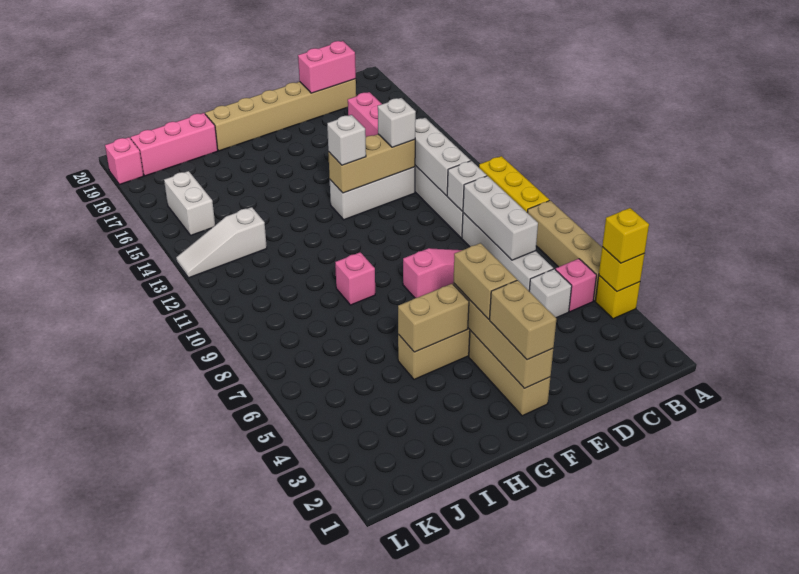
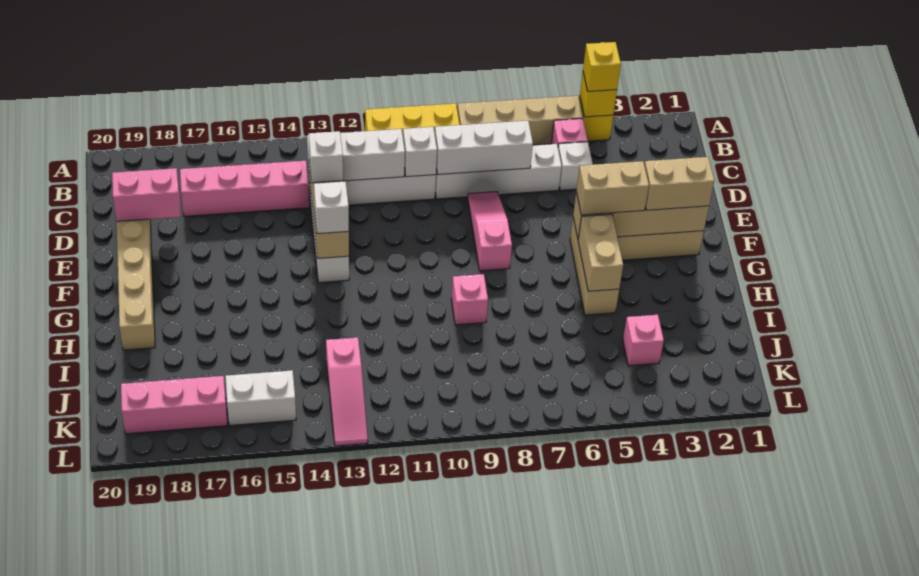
pink 1x2 brick [298,41,356,93] -> pink 1x2 brick turned to [112,168,181,221]
pink 1x3 brick [131,113,218,176] -> pink 1x3 brick turned to [121,376,228,434]
white 1x3 slope [176,207,267,278] -> pink 1x3 slope [326,337,368,446]
pink 1x1 brick [105,137,144,185] -> pink 1x1 brick moved to [623,315,664,366]

